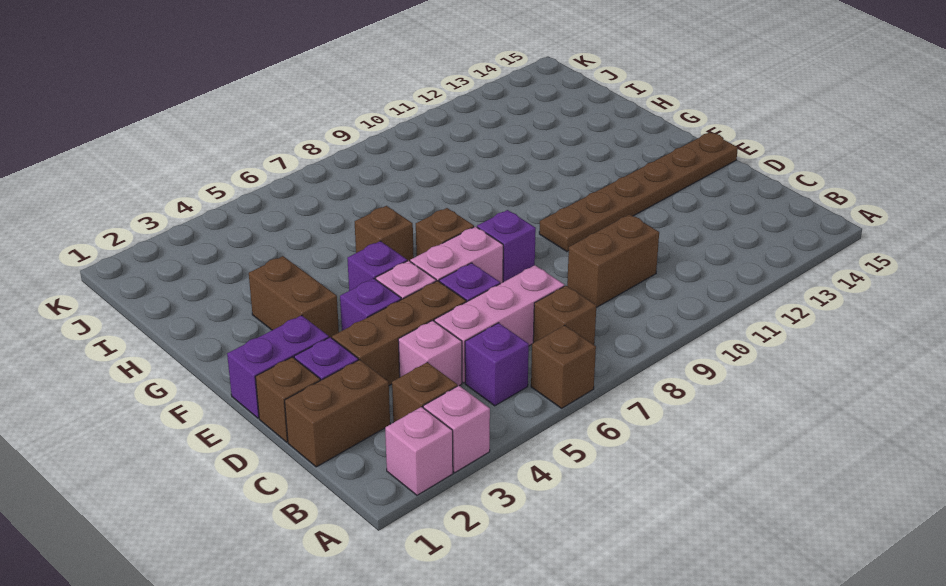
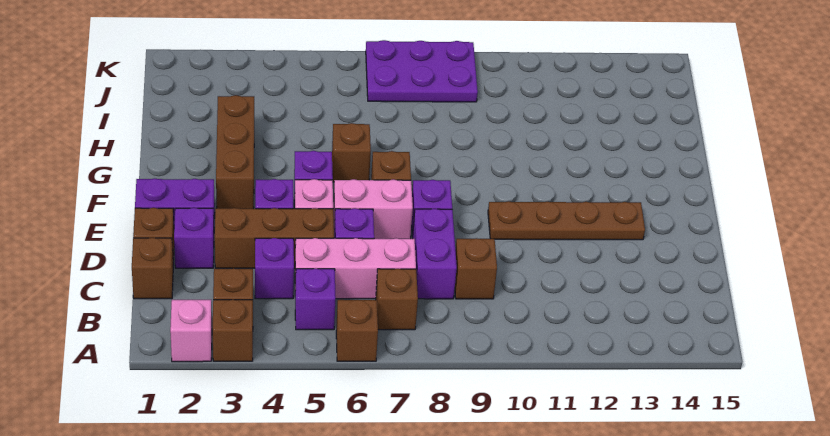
pink 1x1 brick [423,386,490,473] -> brown 1x1 brick [213,300,253,361]
brown 1x2 brick [285,360,390,467] -> brown 1x1 brick [132,238,173,299]
pink 1x1 brick [398,320,462,386] -> purple 1x1 brick [255,238,294,299]
none -> purple 1x2 brick [413,209,457,299]
brown 1x2 brick [567,214,659,308] -> brown 1x1 brick [455,238,497,299]
brown 1x6 plate [539,132,738,251] -> brown 1x4 plate [488,201,645,240]
brown 1x2 brick [249,256,339,338] -> brown 1x3 brick [216,95,254,209]
none -> purple 2x3 plate [366,40,478,102]

